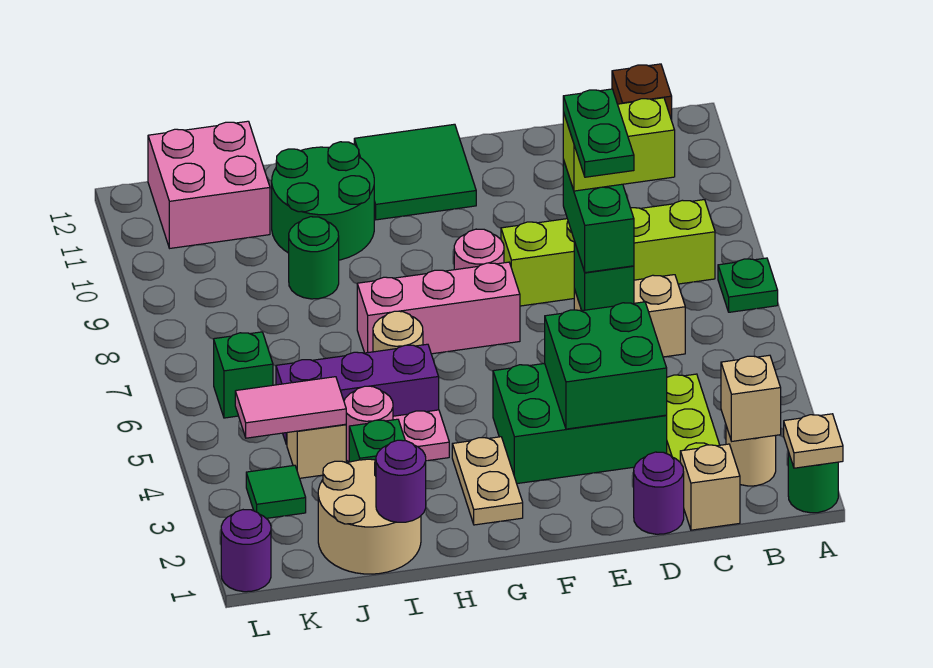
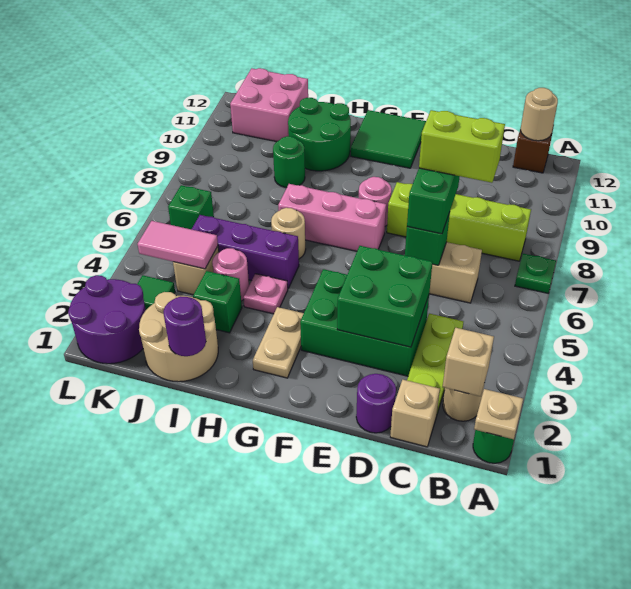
none -> tan 1x1 round brick [521,88,558,141]
green 1x2 plate [563,89,634,177] -> none
purple 1x1 round brick [221,510,271,592] -> purple 2x2 round brick [68,275,146,364]

